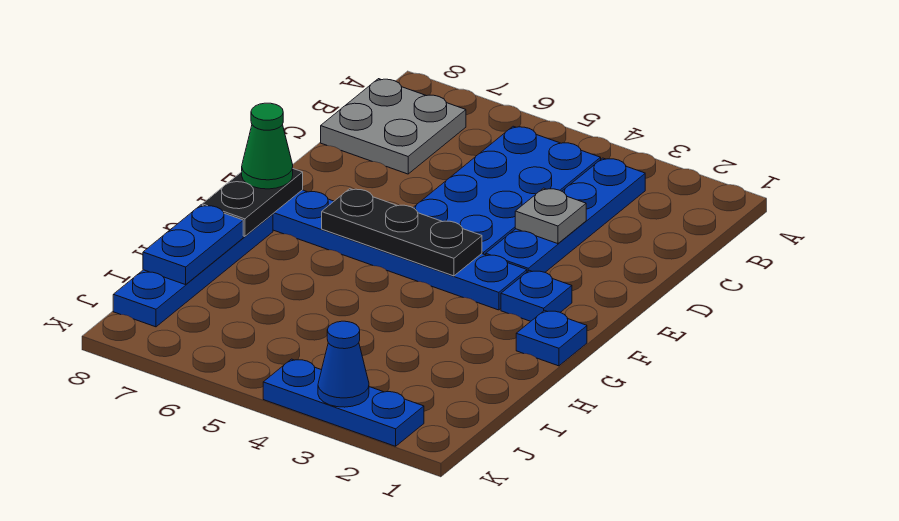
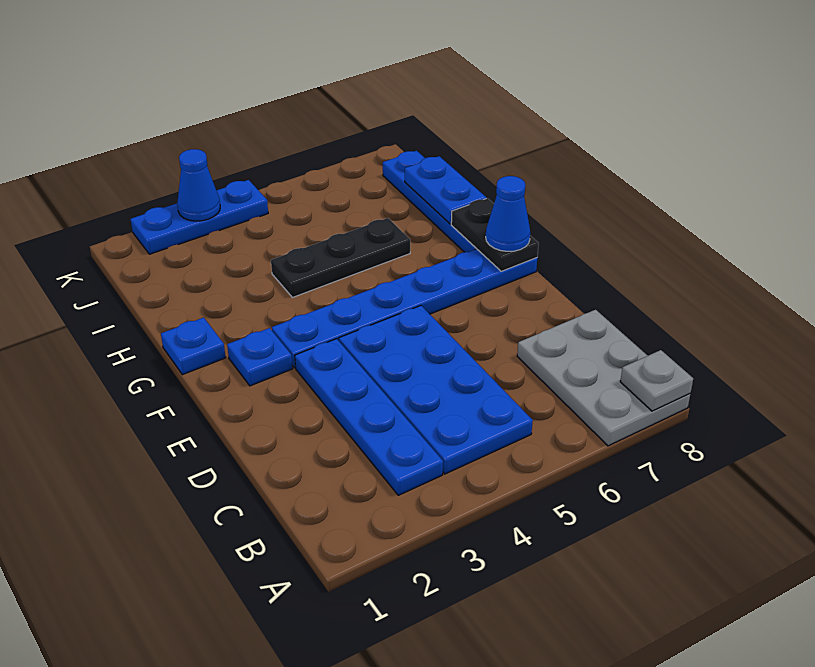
grey 2x2 plate [321,79,466,174] -> grey 2x3 plate [517,310,690,446]
grey 1x1 plate [515,188,586,244] -> grey 1x1 plate moved to [620,350,693,411]
black 1x3 plate [322,189,482,276] -> black 1x3 plate moved to [271,218,410,297]
green 1x1 cone [242,103,293,189] -> blue 1x1 cone [486,176,530,251]

